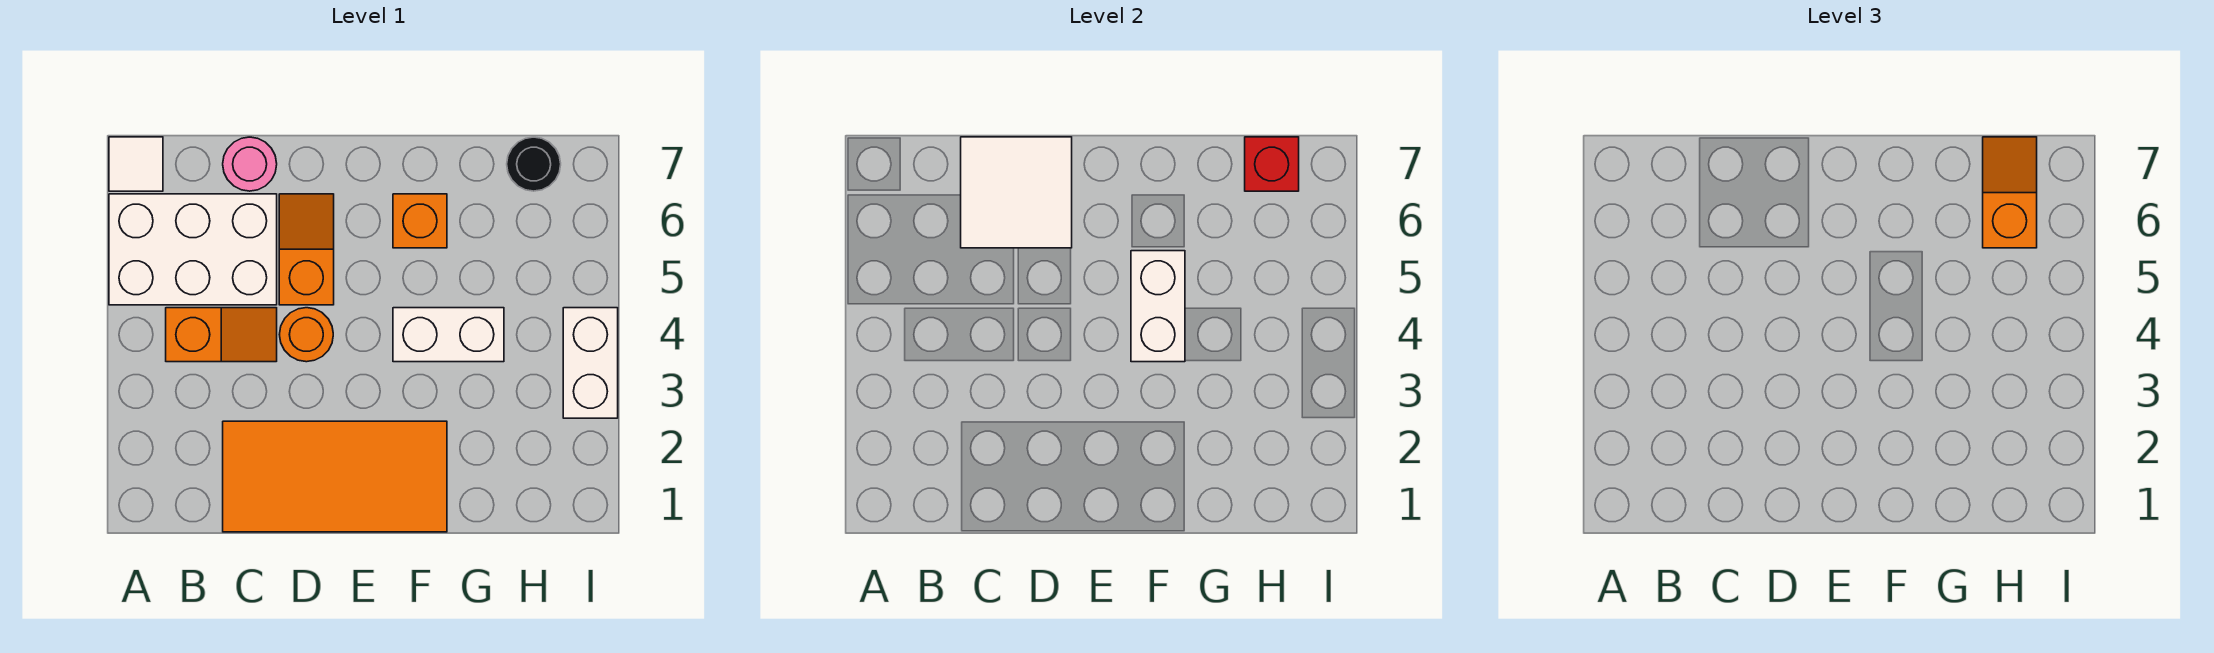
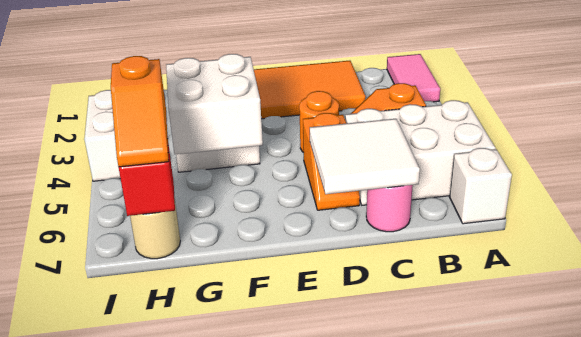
none -> pink 1x2 tile [387,54,440,102]
white 1x1 tile [109,137,163,191] -> white 1x1 brick [450,148,512,224]
white 1x2 brick [1131,251,1185,362] -> white 2x2 brick [166,54,263,154]
orange 1x1 brick [393,194,447,248] -> none
black 1x1 round brick [507,137,561,191] -> tan 1x1 round brick [130,197,180,259]

